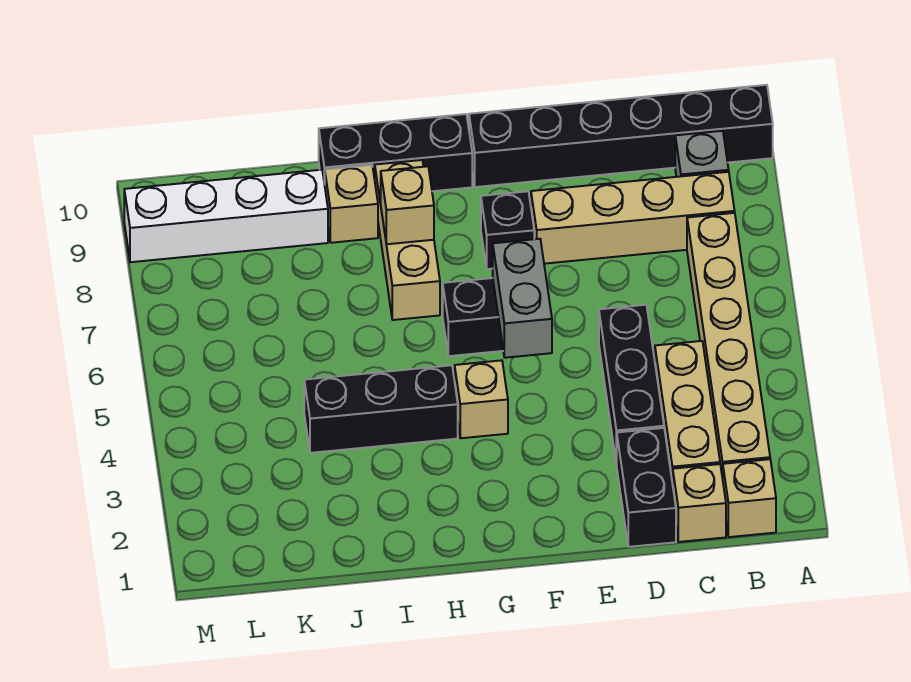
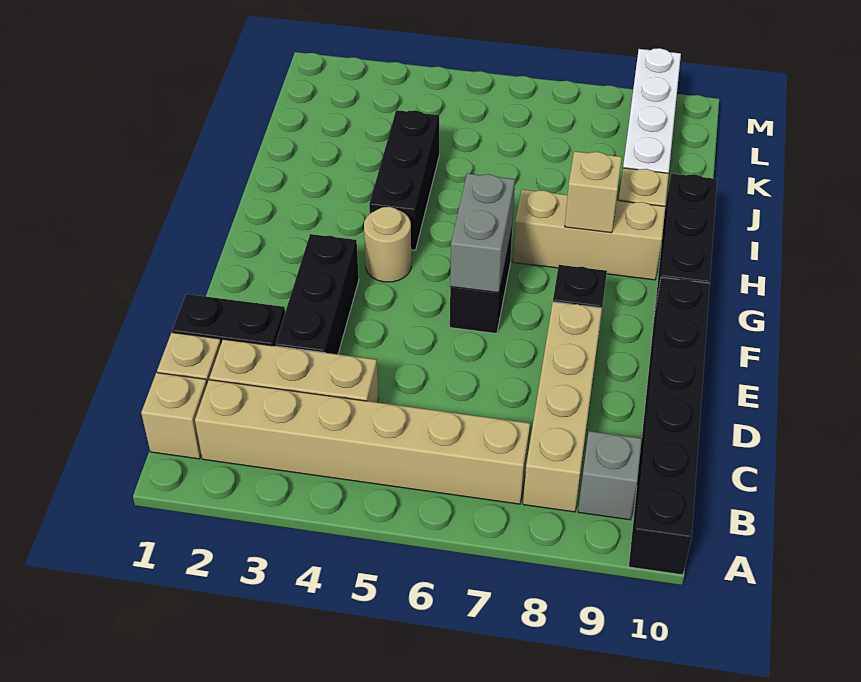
black 1x3 brick [599,305,664,464] -> black 1x3 brick turned to [275,234,359,354]
grey 1x2 brick [493,239,552,358] -> grey 1x2 brick turned to [450,174,515,293]
tan 1x1 brick [455,360,508,438] -> tan 1x1 round brick [364,207,411,282]

